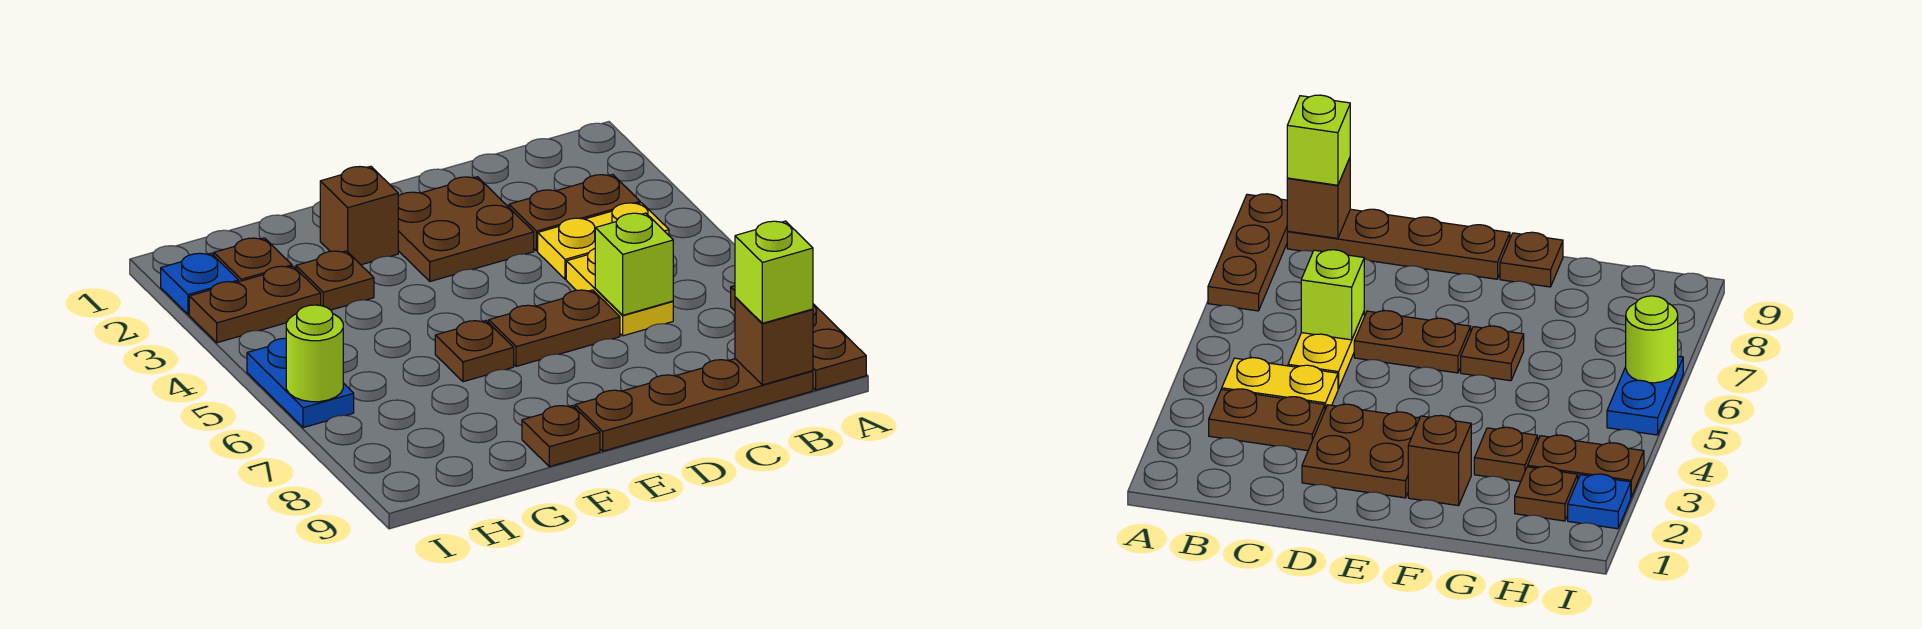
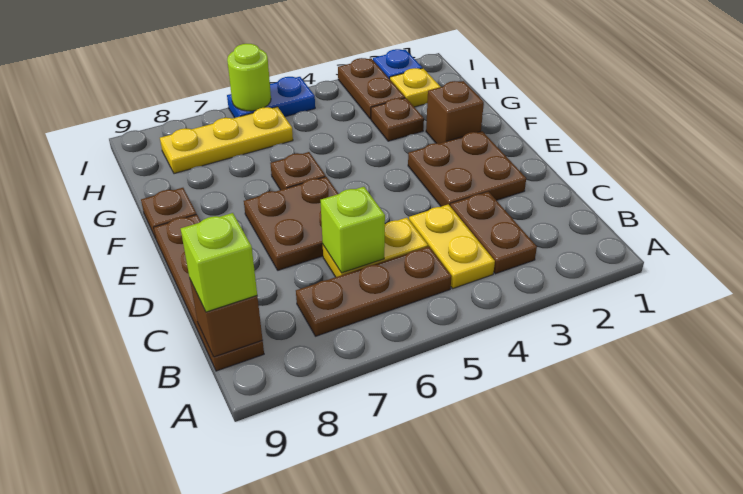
brown 1x3 plate [731,286,866,390] -> brown 1x3 plate moved to [296,247,451,336]
brown 1x2 plate [489,290,620,366] -> brown 2x2 plate [244,177,338,270]
brown 1x1 plate [214,238,292,282] -> yellow 1x1 plate [390,68,440,107]
none -> yellow 1x3 plate [160,107,293,174]

